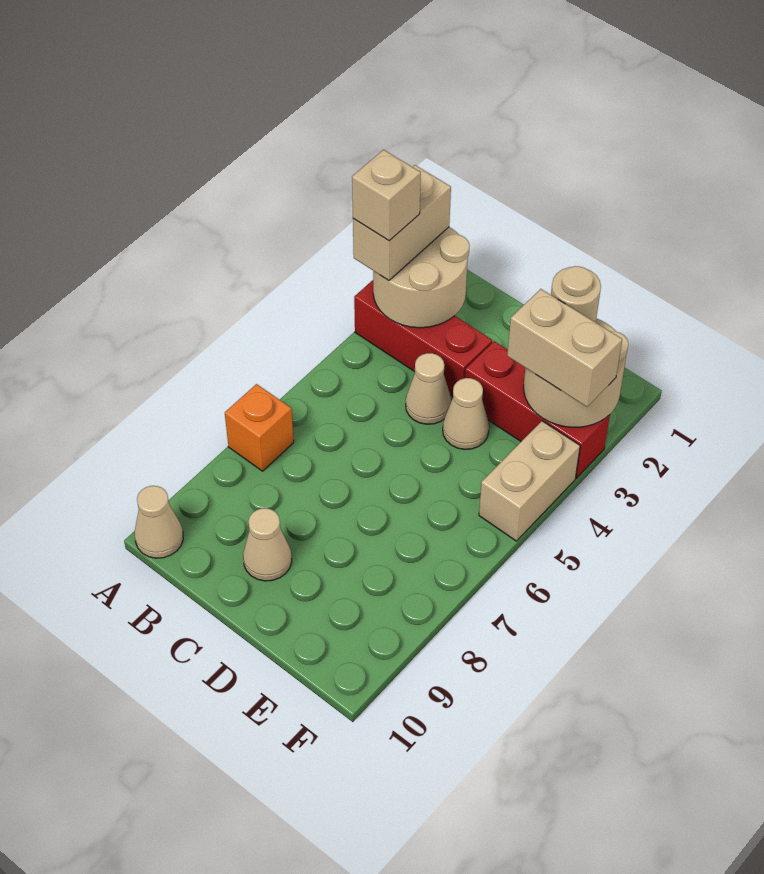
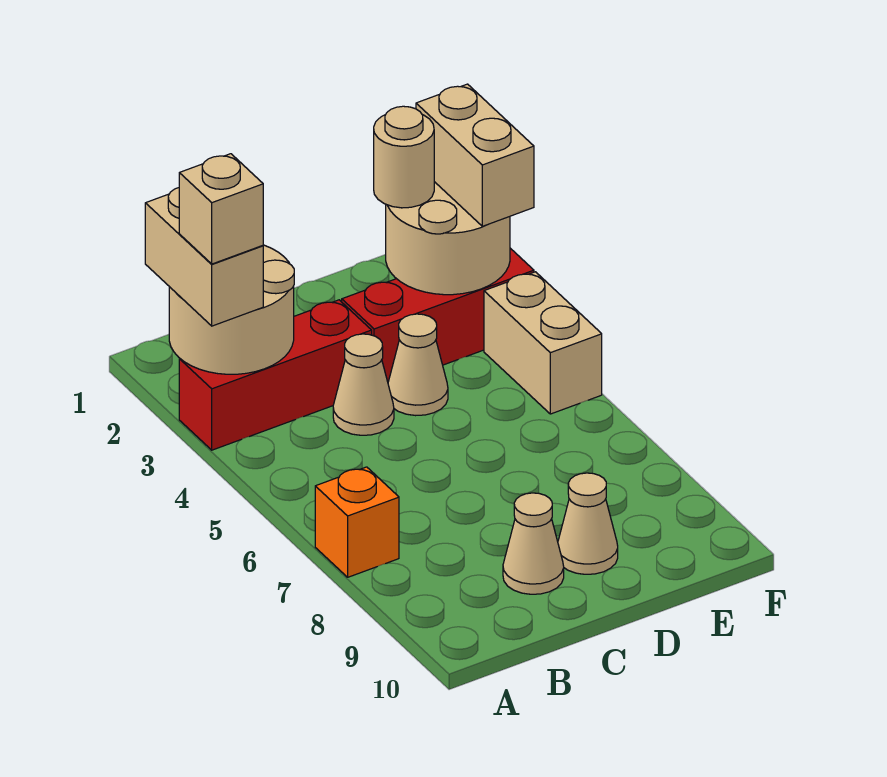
tan 1x1 cone [135,486,183,558] -> tan 1x1 cone moved to [558,473,618,574]
tan 1x2 brick [507,289,622,407] -> tan 1x2 brick turned to [416,84,534,226]

